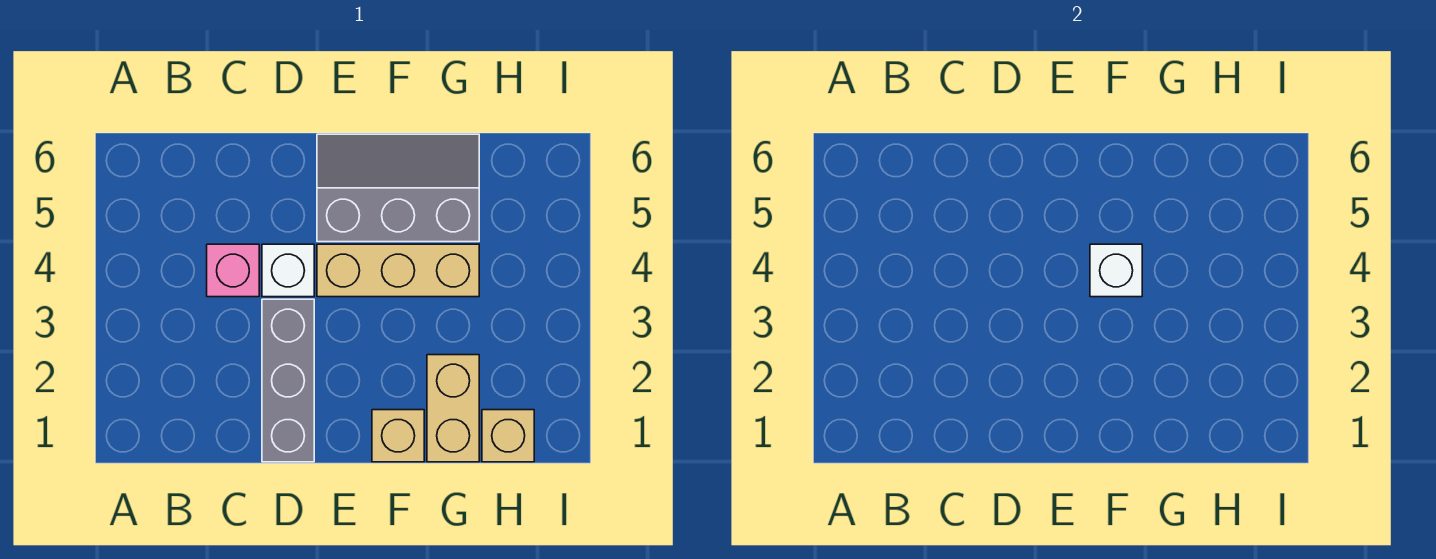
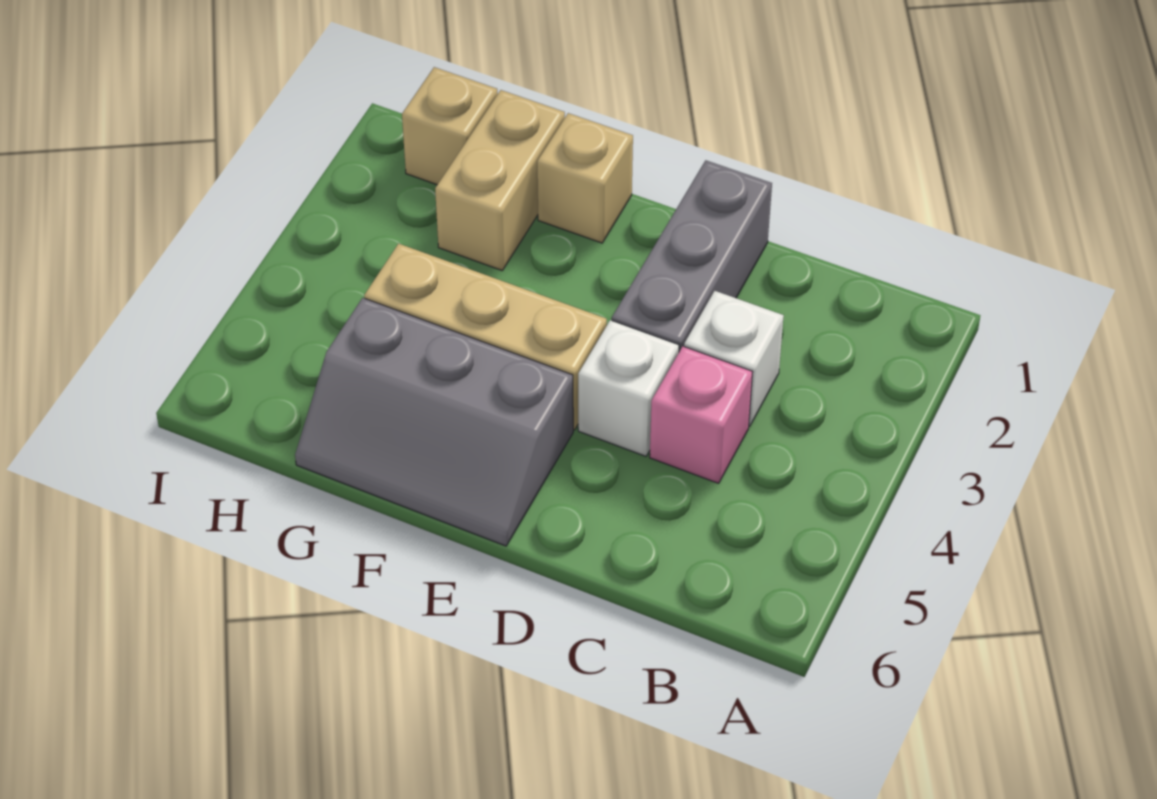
white 1x1 brick [1090,244,1142,297] -> white 1x1 brick moved to [684,291,784,426]

